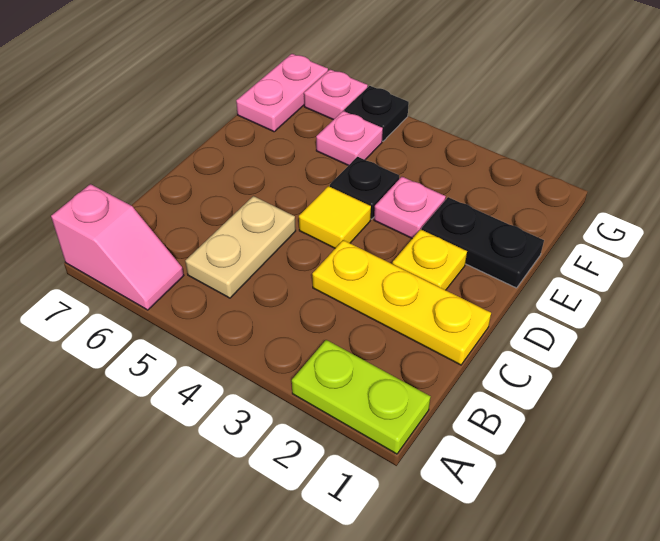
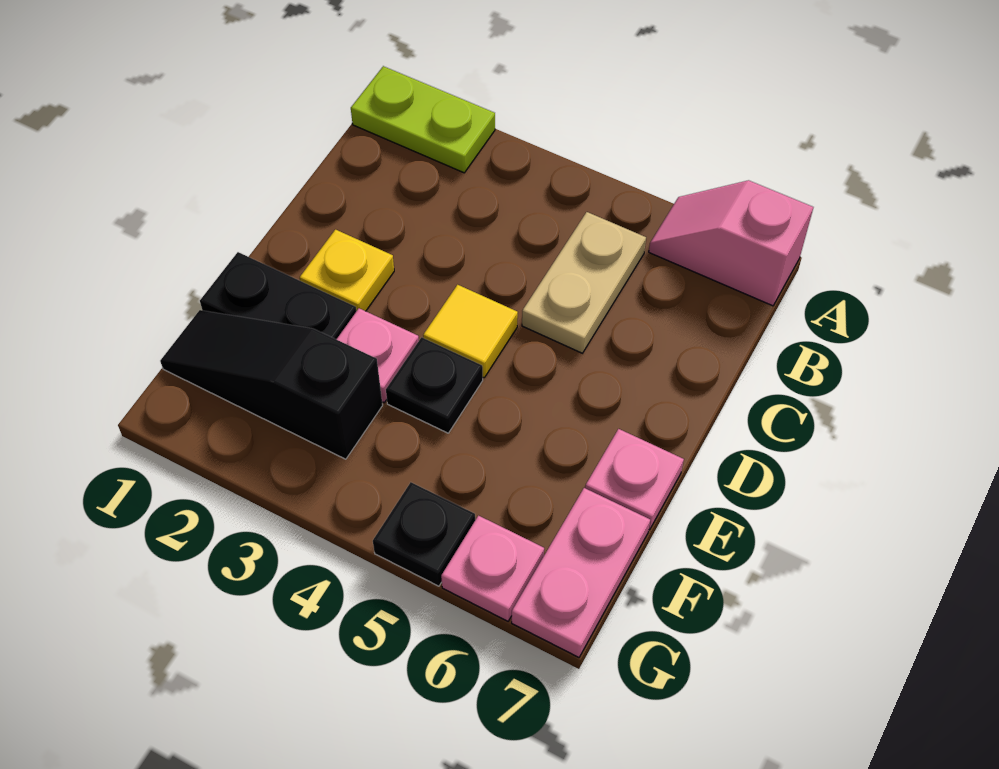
yellow 1x3 plate [312,240,491,365] -> none
none -> black 1x3 slope [160,310,383,459]
pink 1x1 plate [316,111,383,166] -> pink 1x1 plate moved to [585,429,684,530]

